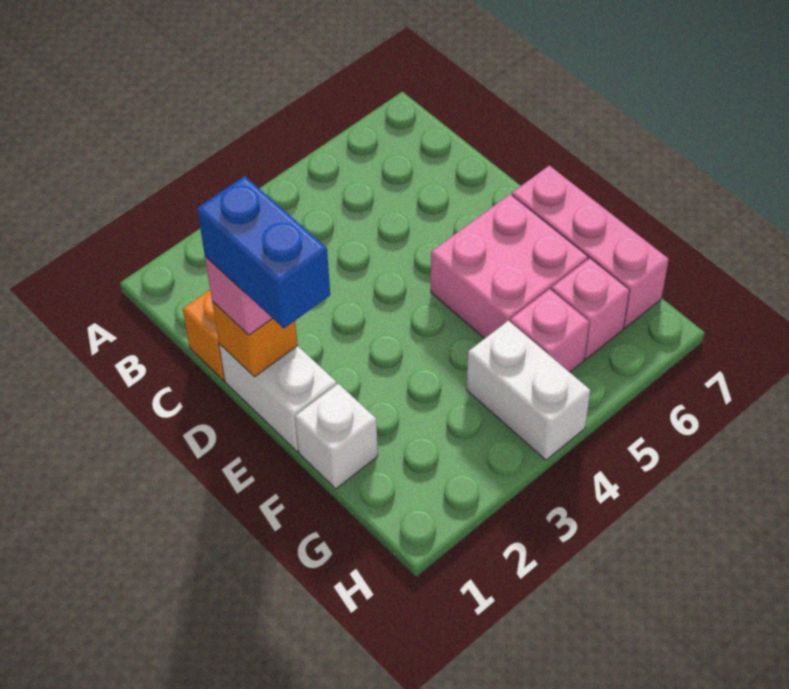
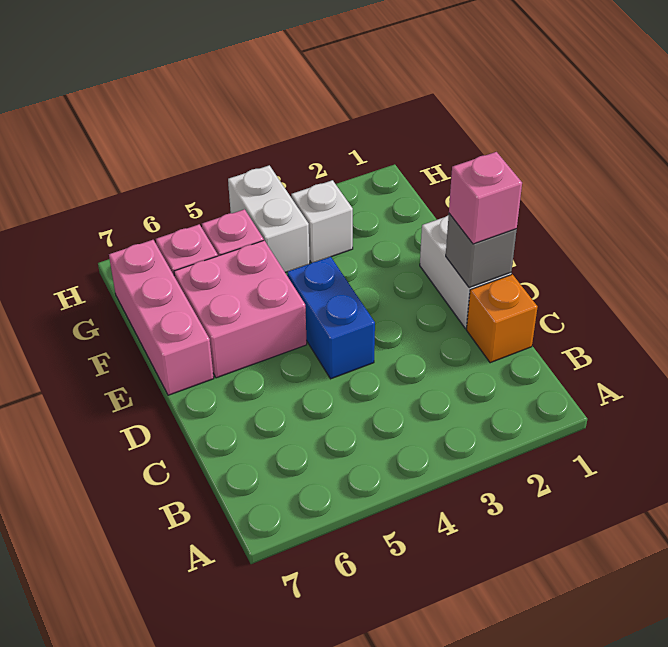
orange 1x1 brick [212,302,298,377] -> grey 1x1 brick [446,214,517,288]
blue 1x2 brick [197,176,330,328] -> blue 1x2 brick moved to [287,257,375,379]
white 1x1 brick [295,384,378,489] -> white 1x1 brick moved to [291,180,353,263]

